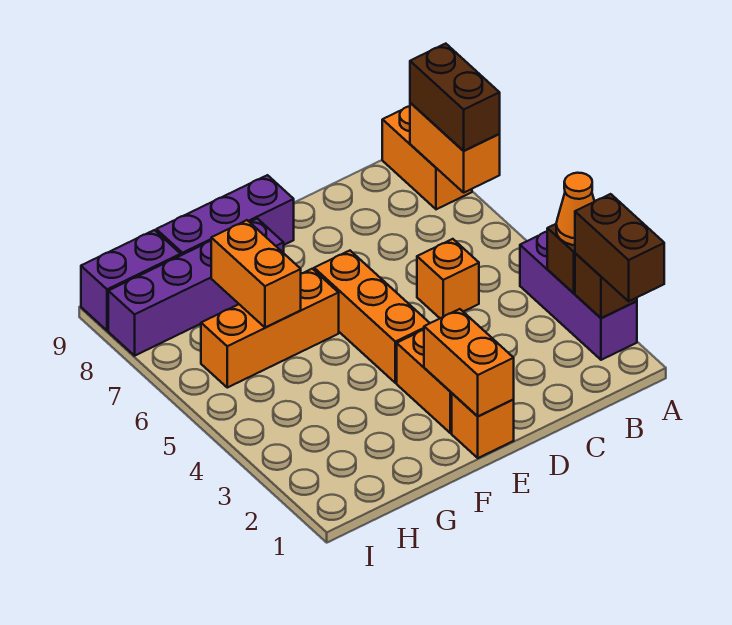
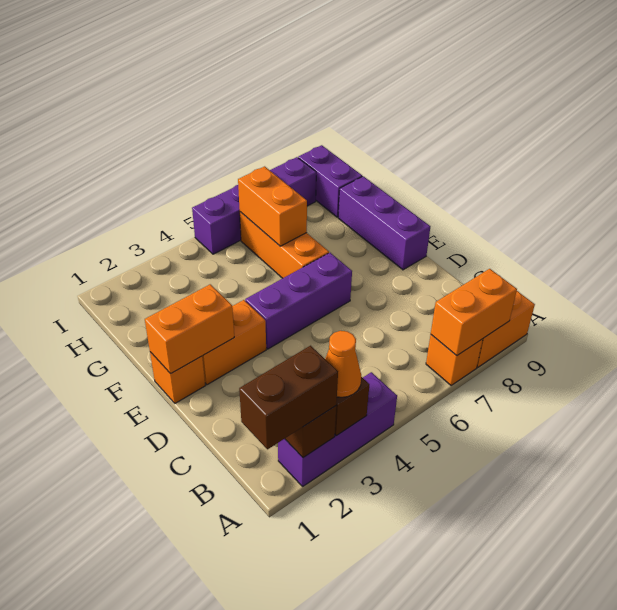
brown 1x2 brick [410,44,500,151] -> none
orange 1x1 brick [417,239,479,318] -> orange 1x1 brick moved to [426,335,483,385]
orange 1x3 brick [314,251,430,383] -> purple 1x3 brick [245,253,352,349]
purple 1x4 brick [108,219,284,356] -> purple 1x4 brick turned to [192,157,316,254]
orange 1x2 brick [211,220,301,327] -> orange 1x2 brick turned to [238,166,307,246]

